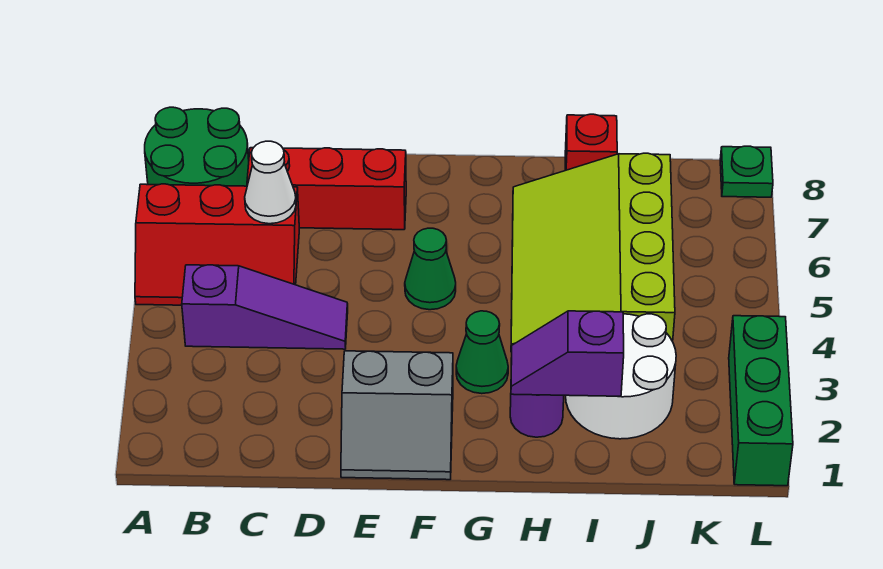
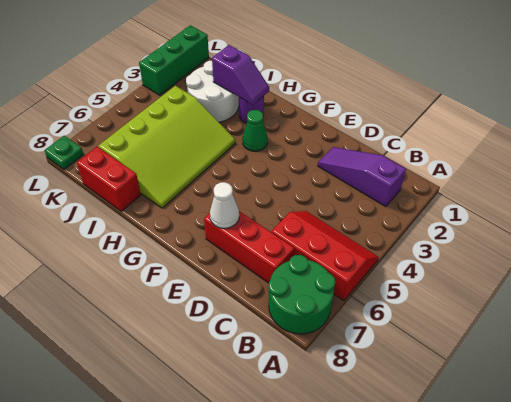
purple 1x3 slope [182,265,348,349] -> purple 1x3 slope moved to [318,147,406,207]
white 1x1 cone [245,141,296,224] -> white 1x1 cone moved to [210,182,239,228]
grey 2x2 slope [341,351,453,480] -> none
green 1x1 cone [405,228,456,310] -> none
red 1x1 brick [565,114,617,170] -> red 1x2 brick [77,147,141,211]

